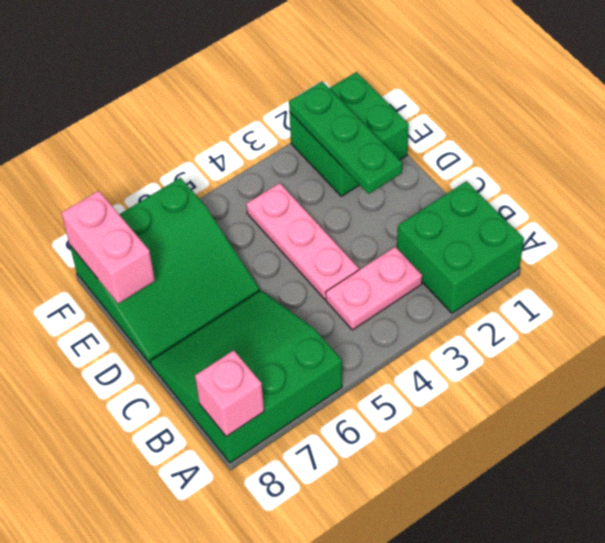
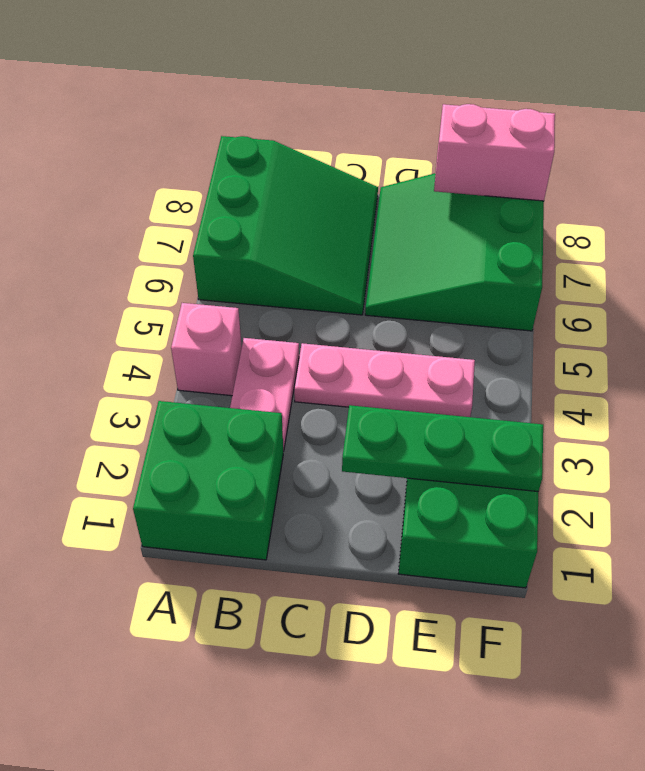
pink 1x1 brick [195,350,264,437] -> pink 1x1 brick moved to [171,303,242,396]

